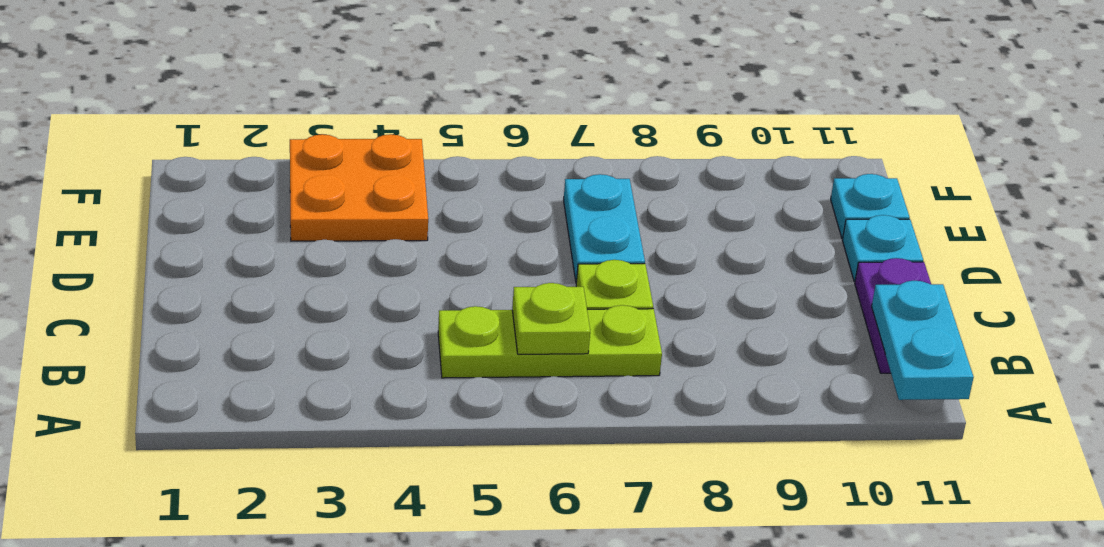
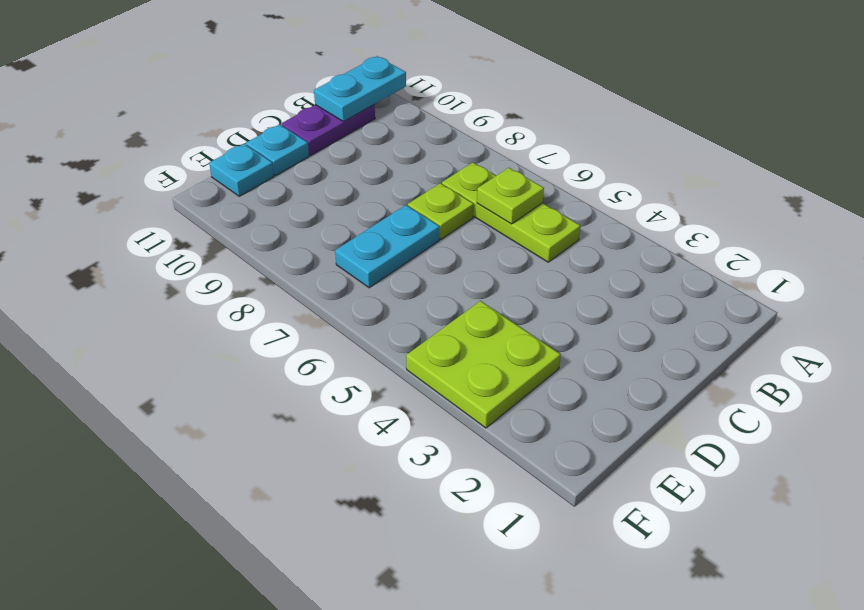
orange 2x2 plate [290,134,428,241] -> lime 2x2 plate [406,301,561,428]

